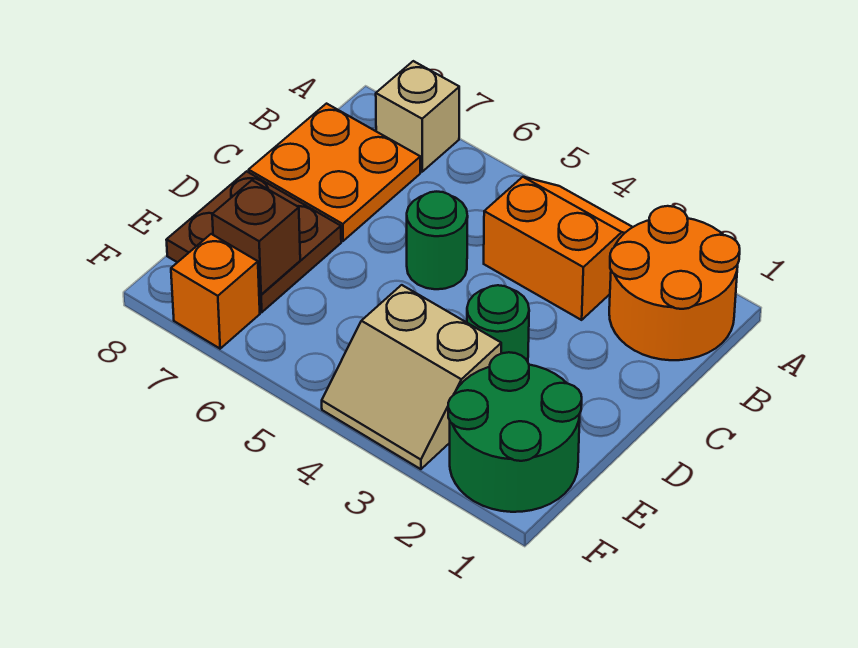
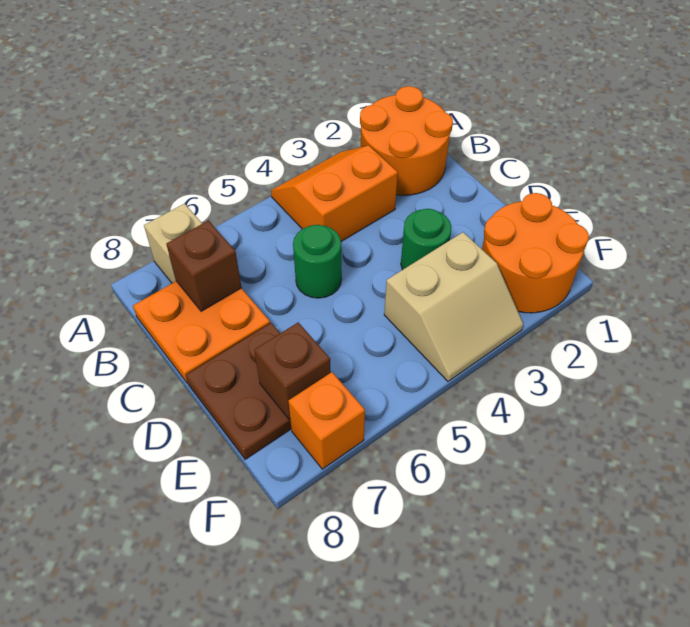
none -> brown 1x1 brick [166,221,241,311]
green 2x2 round brick [448,352,582,512] -> orange 2x2 round brick [482,193,589,313]

